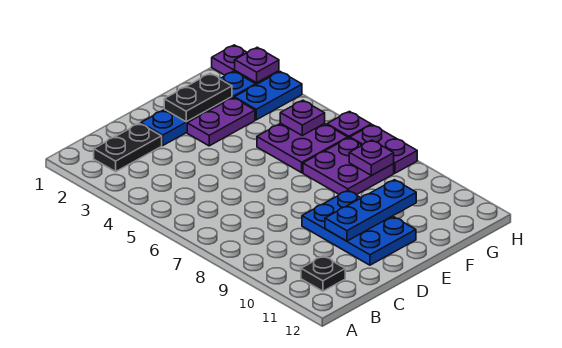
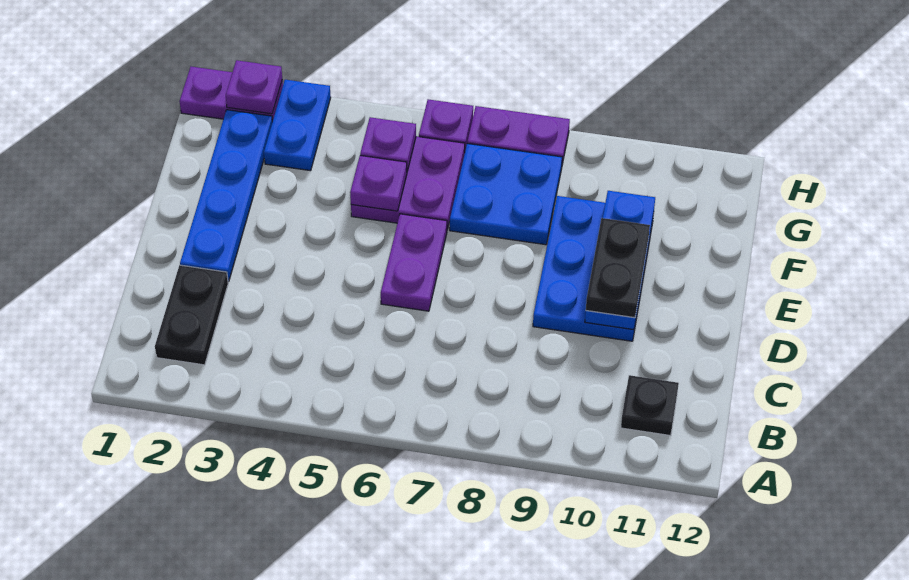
blue 2x3 plate [302,190,416,265] -> blue 2x3 plate turned to [533,196,654,341]
black 1x2 plate [164,74,232,122] -> black 1x2 plate moved to [586,218,650,318]
purple 1x2 plate [187,98,255,146] -> purple 1x2 plate moved to [381,214,447,311]
purple 2x2 plate [303,138,394,195] -> blue 2x2 plate [450,144,562,245]
purple 1x1 plate [349,140,394,175] -> purple 1x1 plate moved to [350,155,407,211]

